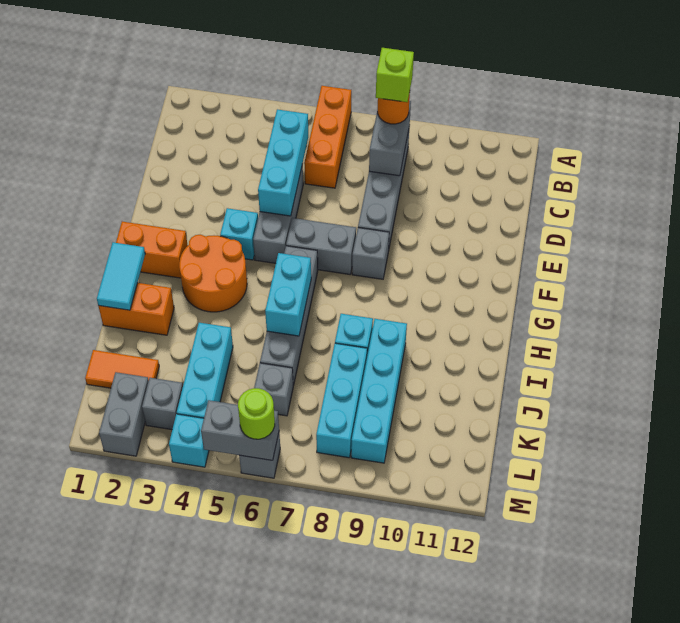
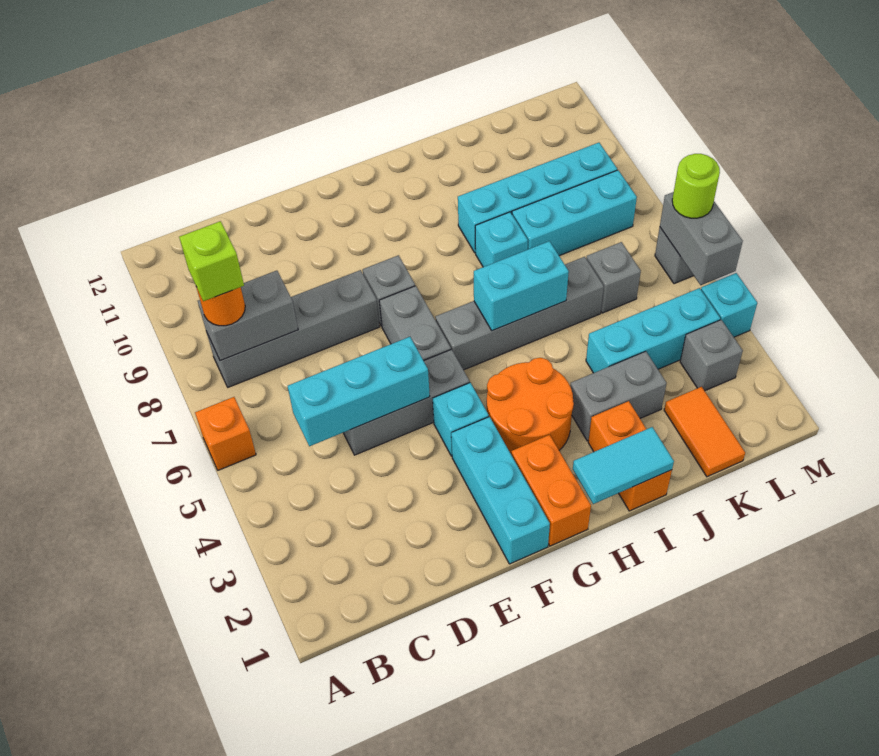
orange 1x3 brick [304,86,351,188] -> orange 1x1 brick [195,397,256,470]
none -> cyan 1x3 brick [451,417,550,564]
grey 1x2 brick [99,372,149,456] -> grey 1x2 brick moved to [570,351,667,441]

